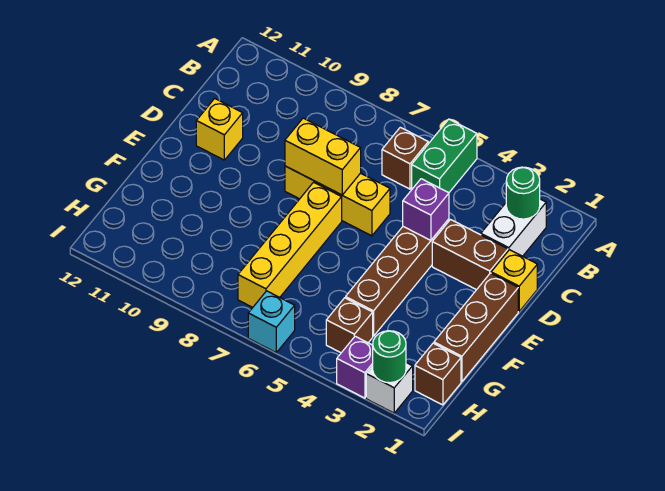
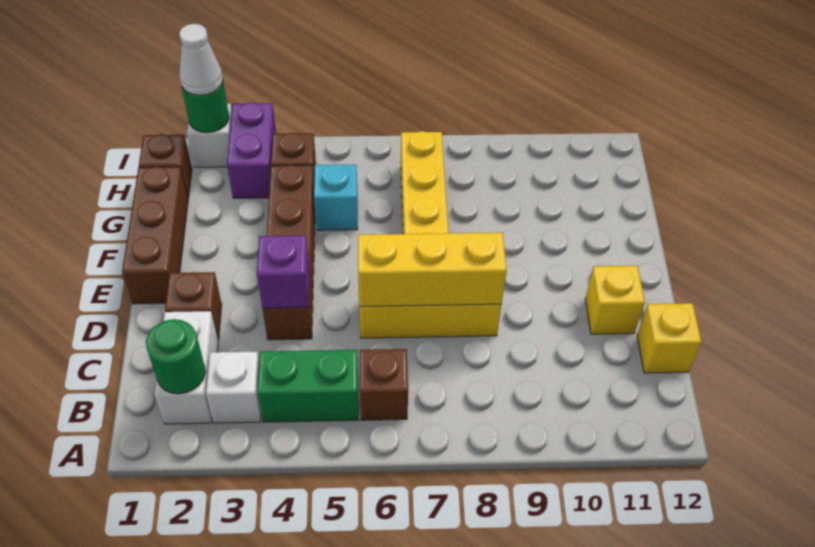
green 1x2 brick [412,119,477,193] -> green 1x2 brick turned to [257,350,359,422]
none -> white 1x1 brick [206,352,261,423]
yellow 1x1 brick [491,250,537,311] -> yellow 1x1 brick moved to [637,303,701,373]
brown 1x2 brick [432,220,508,290] -> brown 1x1 brick [165,272,222,340]
yellow 1x2 brick [285,118,361,195] -> yellow 1x3 brick [358,233,507,307]
none -> white 1x1 cone [179,24,223,95]
purple 1x1 brick [337,336,373,398] -> purple 1x2 brick [227,102,276,198]
cyan 1x1 brick [248,291,295,352] -> cyan 1x1 brick moved to [314,164,358,230]

